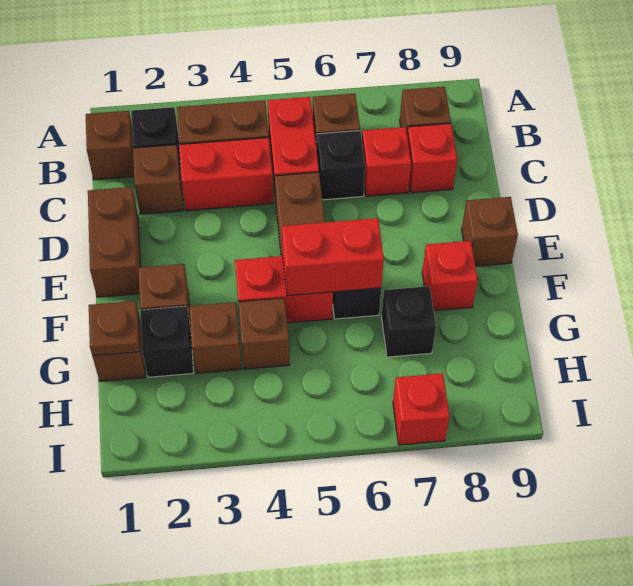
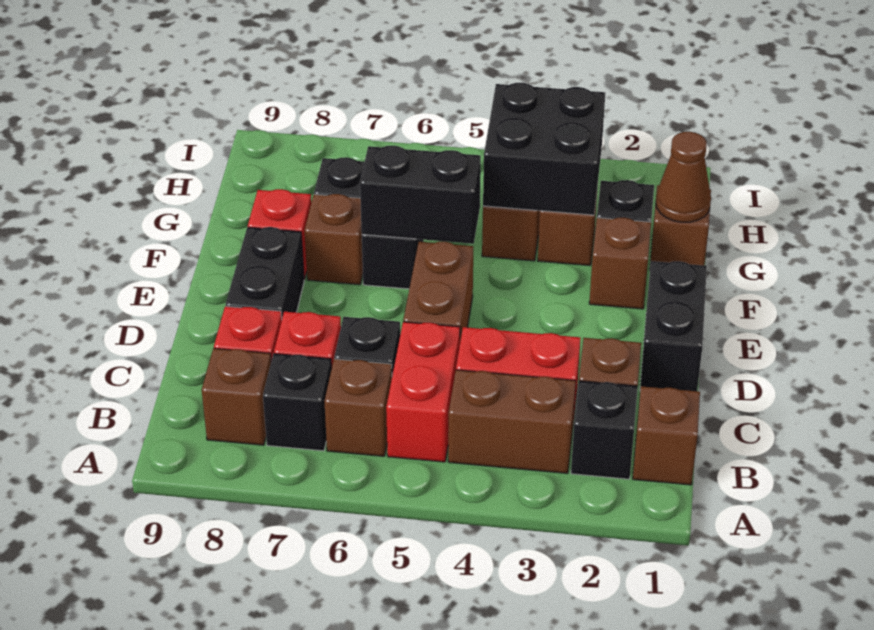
none -> black 1x1 brick [263,354,331,451]
brown 1x2 brick [88,187,140,297] -> black 1x2 brick [640,261,707,391]
none -> black 1x2 brick [226,227,304,317]
brown 1x1 brick [462,197,518,266] -> brown 1x1 brick moved to [305,194,363,285]
red 1x2 brick [235,256,333,323] -> none
red 1x2 brick [282,218,384,296] -> black 1x2 brick [360,146,481,244]
brown 1x1 plate [89,301,140,356] -> brown 1x1 cone [656,132,711,222]
none -> black 2x2 brick [483,83,605,215]
red 1x1 brick [393,373,450,445] -> none

